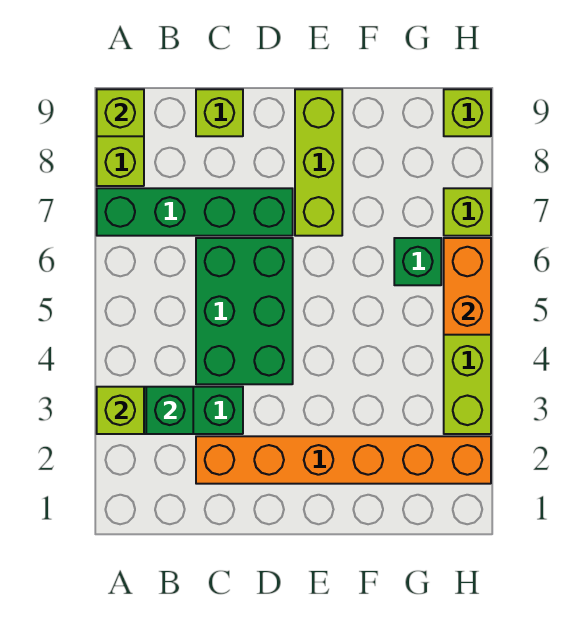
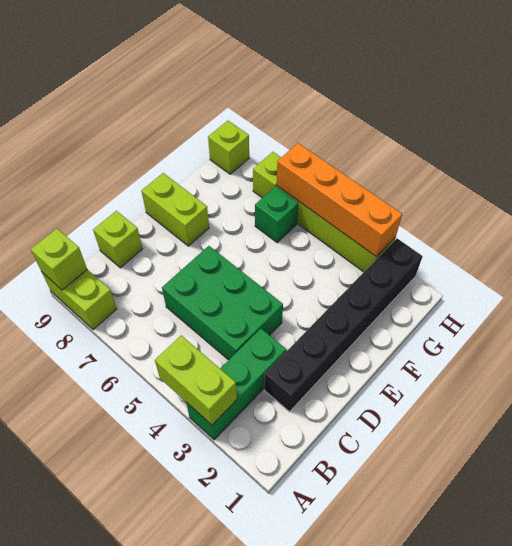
lime 1x1 brick [97,387,144,434] -> lime 1x2 brick [155,336,237,425]
green 1x4 brick [97,188,293,236] -> none
green 1x1 brick [146,387,193,434] -> none
orange 1x6 brick [196,436,491,484] -> black 1x6 brick [264,238,423,412]
lime 1x3 brick [295,89,342,236] -> lime 1x2 brick [141,173,209,246]
orange 1x2 brick [444,238,491,335] -> orange 1x4 brick [276,143,402,256]

